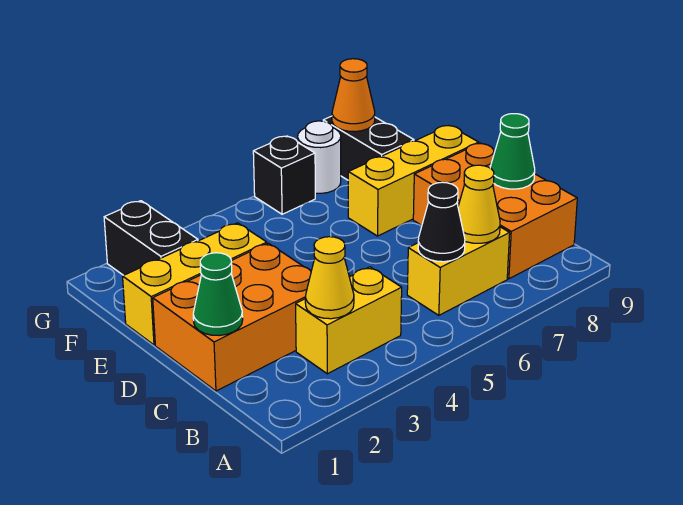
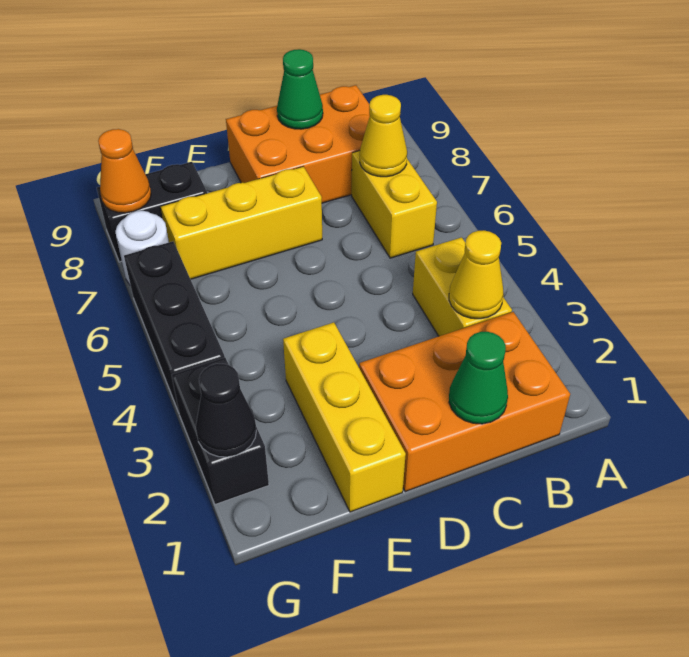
black 1x1 cone [418,182,465,262] -> black 1x1 cone moved to [196,364,256,457]
orange 2x3 brick [153,243,311,391] -> orange 2x3 brick turned to [359,312,570,492]
yellow 1x3 brick [348,126,479,236] -> yellow 1x3 brick turned to [161,167,322,279]
black 1x2 brick [104,201,198,275] -> black 1x2 brick turned to [172,357,269,504]
black 1x1 brick [253,136,315,214] -> black 1x3 brick [124,241,225,412]

